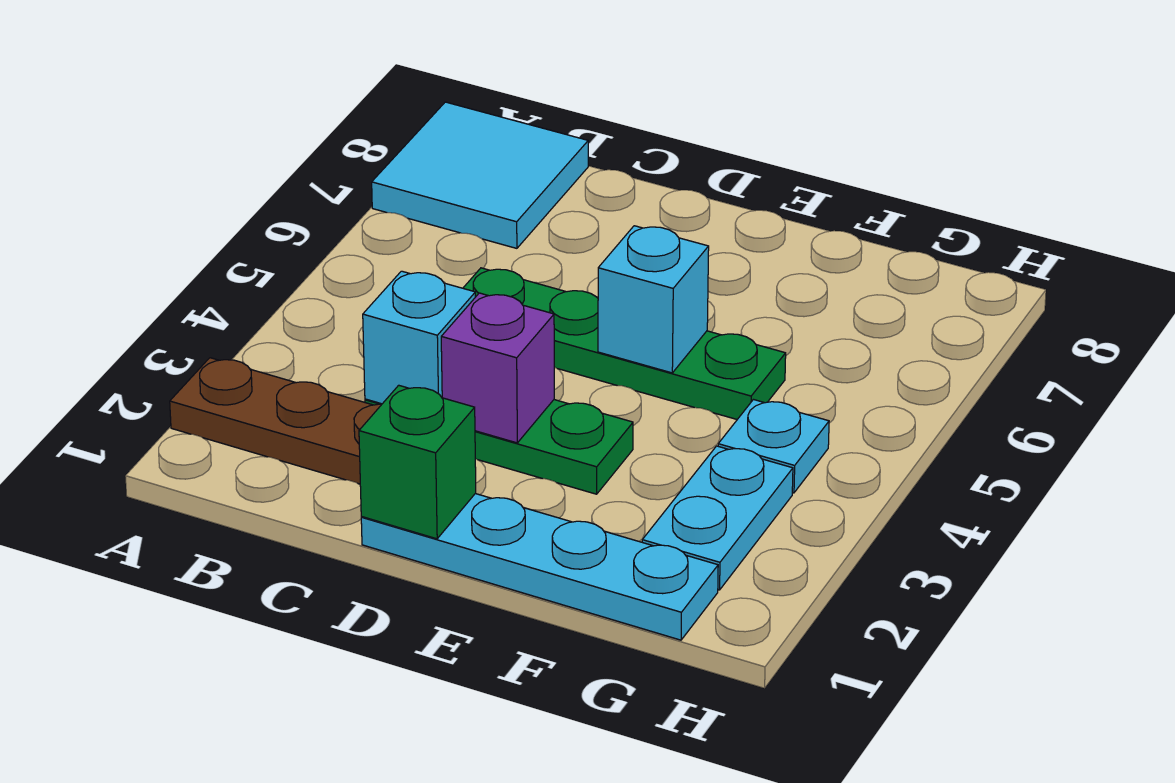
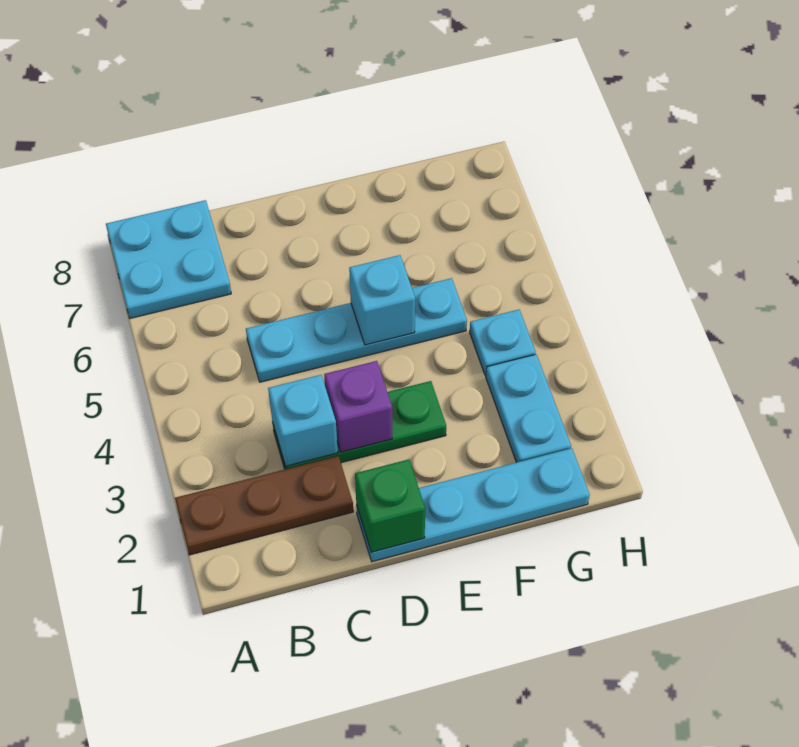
cyan 2x2 tile [372,102,588,248] -> cyan 2x2 plate [106,200,231,318]
green 1x4 plate [463,268,786,419] -> cyan 1x4 plate [246,278,467,382]

